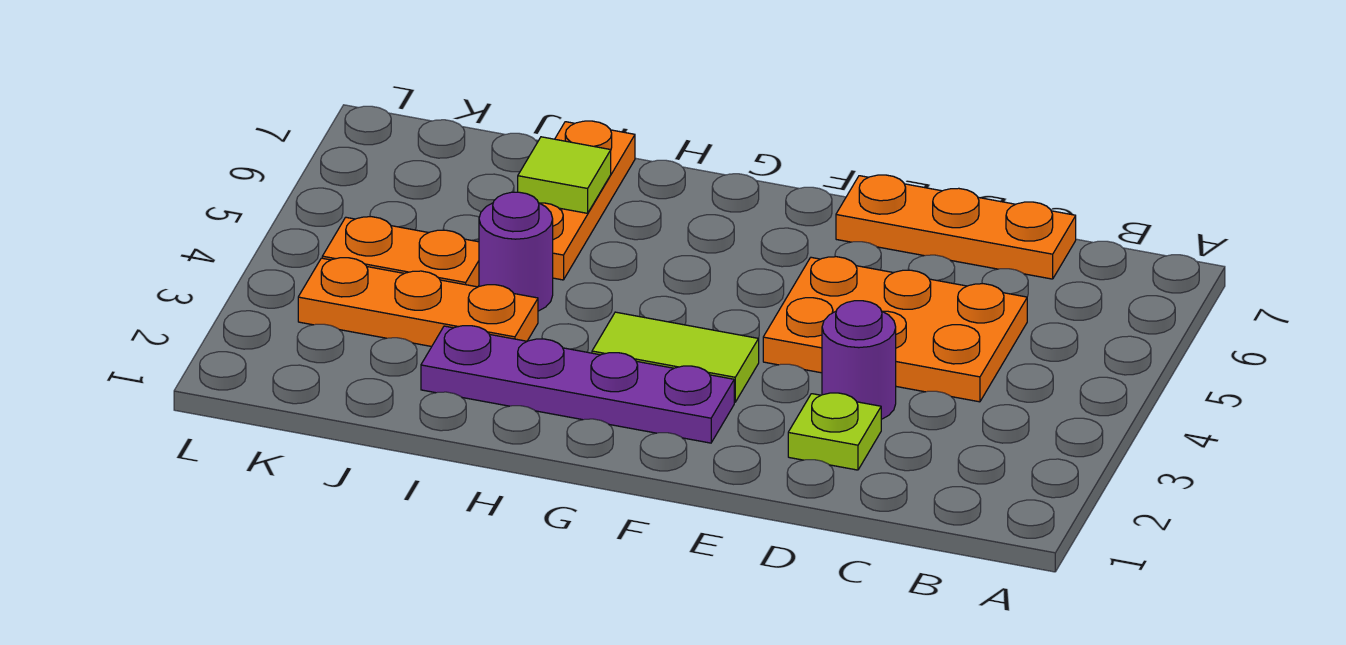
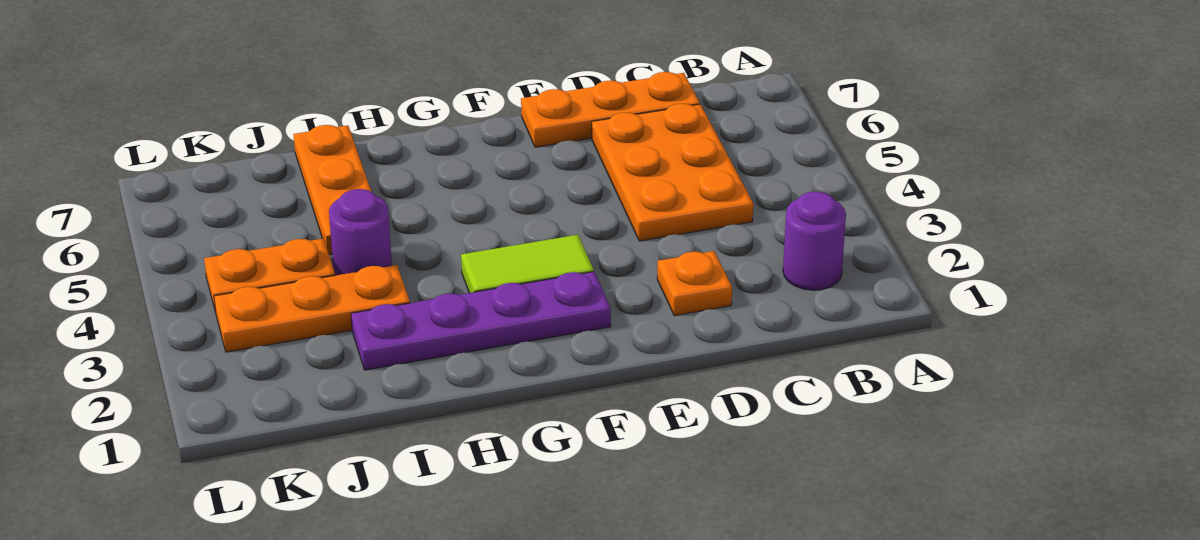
orange 2x3 plate [763,257,1027,402] -> orange 2x3 plate turned to [592,104,753,241]
lime 1x1 plate [788,393,881,470] -> orange 1x1 plate [657,251,732,316]
purple 1x1 round brick [822,301,896,419] -> purple 1x1 round brick moved to [783,192,846,290]
lime 1x1 tile [518,137,611,213] -> none

